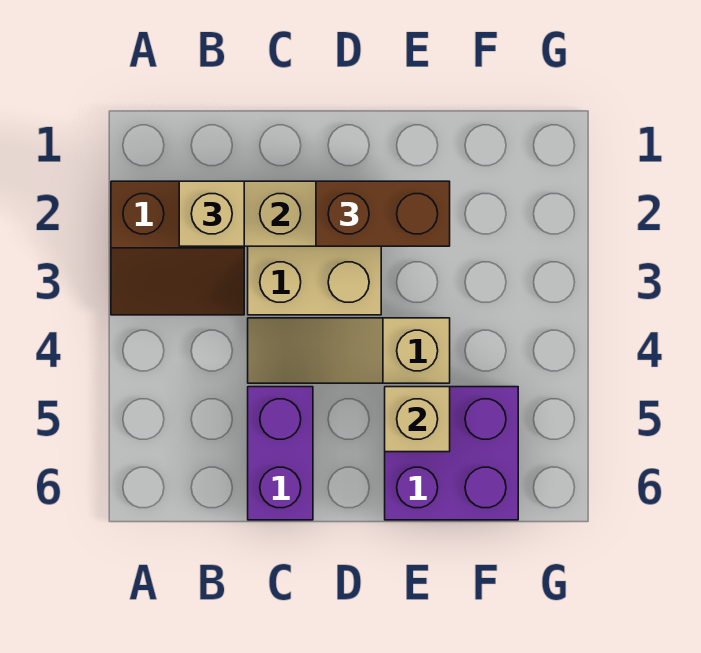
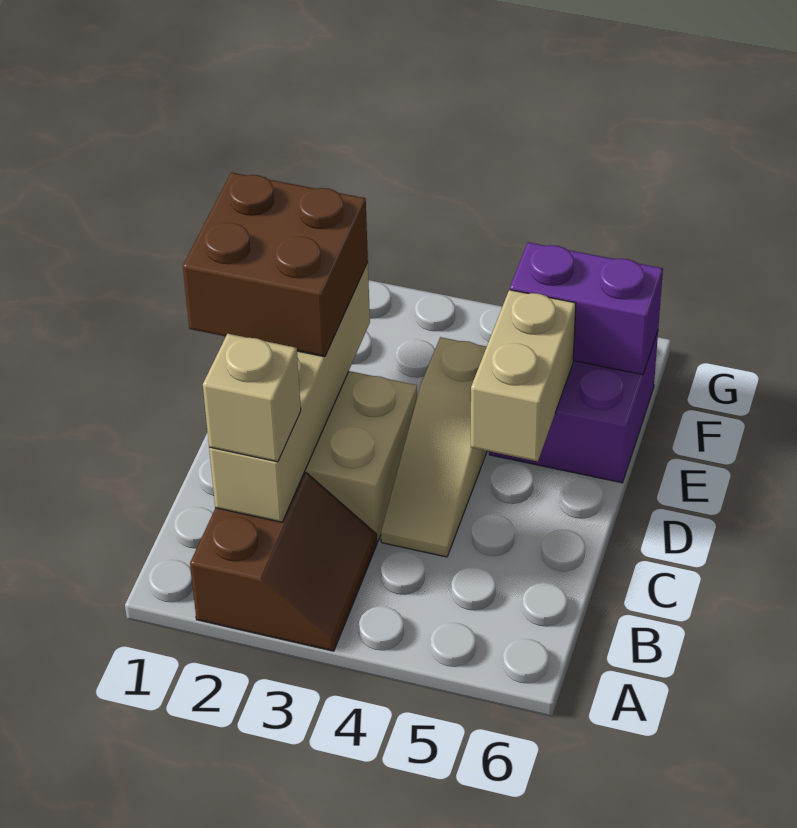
purple 1x2 brick [248,387,313,520] -> purple 1x2 brick moved to [510,242,663,375]
brown 1x2 brick [316,181,450,246] -> brown 2x2 brick [183,173,368,357]
tan 1x1 brick [385,387,450,452] -> tan 1x2 brick [471,290,576,462]

